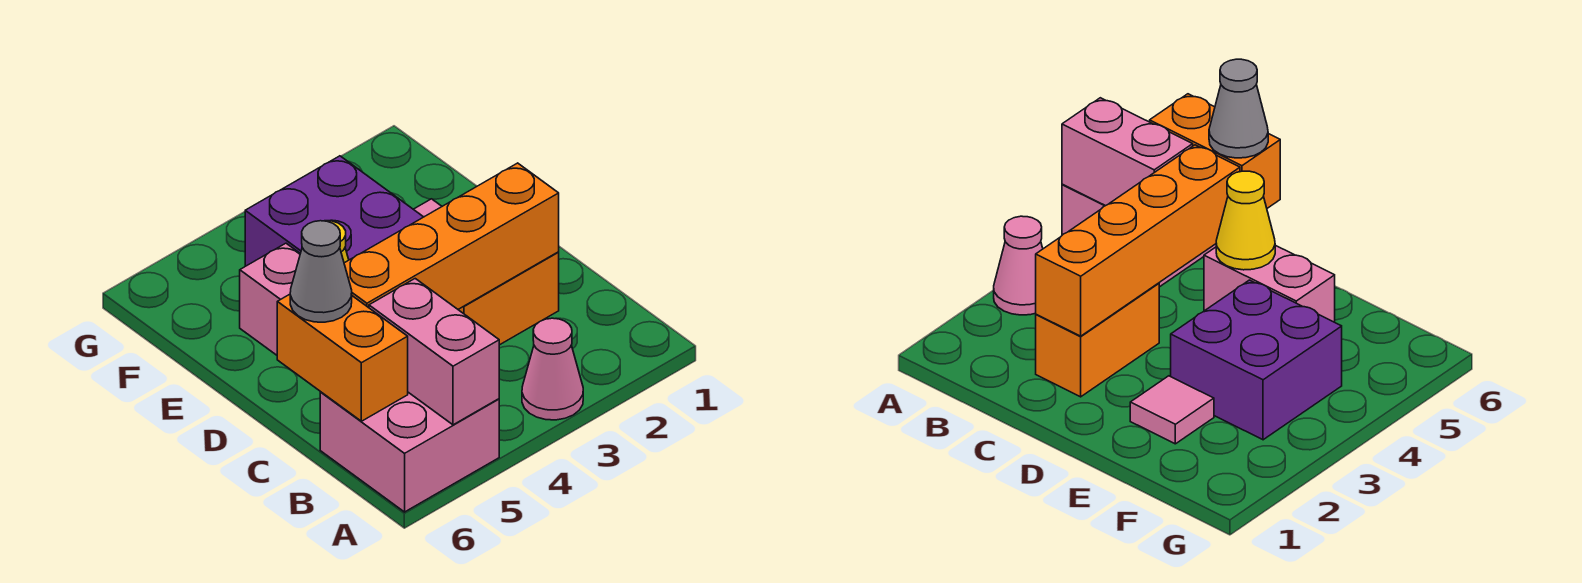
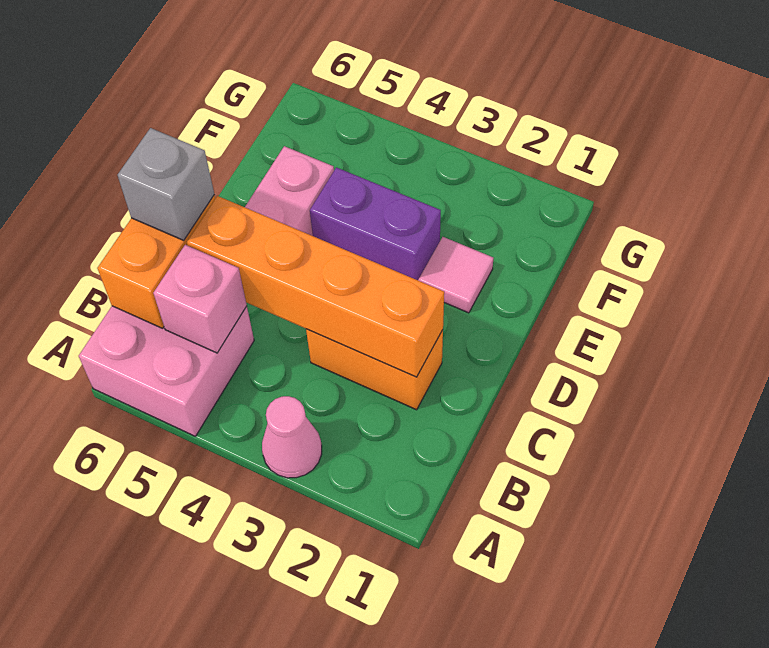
pink 1x2 brick [369,279,499,425] -> pink 1x1 brick [153,245,247,353]
grey 1x1 cone [290,221,352,322] -> grey 1x1 brick [118,128,214,240]
yellow 1x1 cone [1216,171,1275,270] -> none
purple 2x2 brick [245,156,423,266] -> purple 1x2 brick [310,167,441,280]

